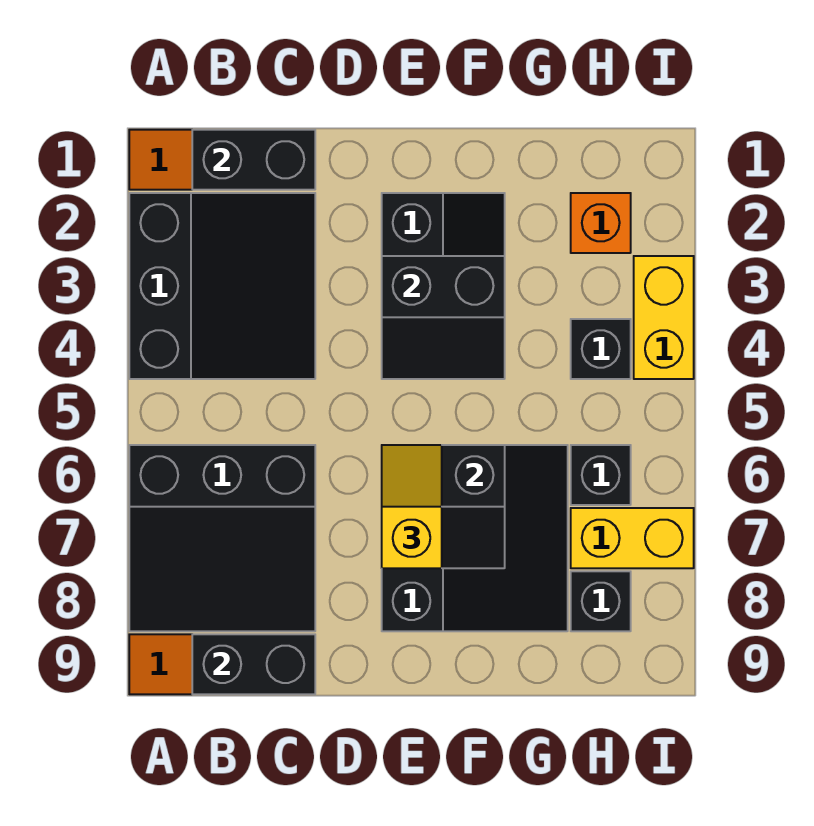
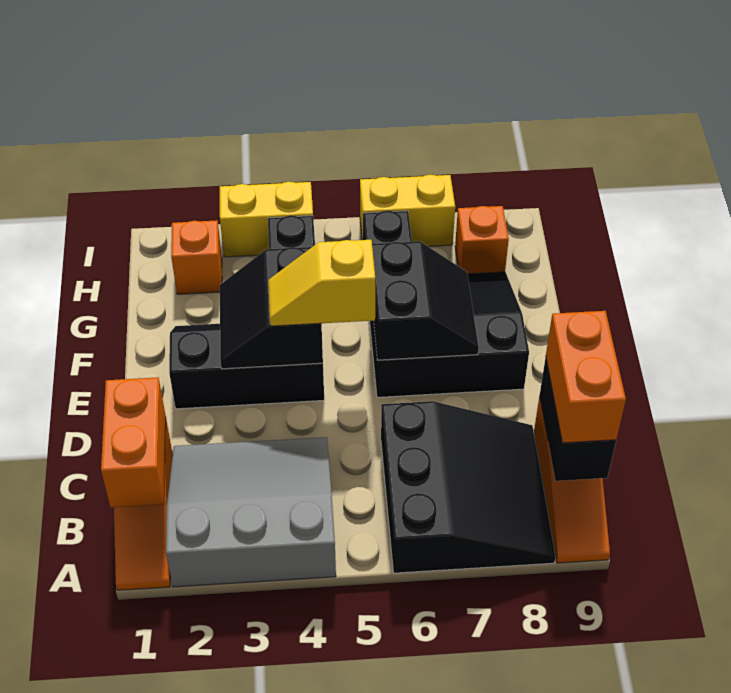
black 3x3 slope [129,193,315,379] -> grey 3x3 slope [166,437,336,587]
black 1x2 brick [192,130,315,190] -> orange 1x2 brick [101,377,166,507]
none -> orange 1x2 brick [546,311,626,443]
black 2x2 slope [382,256,505,379] -> black 2x2 slope turned to [220,247,323,369]
yellow 1x2 slope [382,445,442,568] -> yellow 1x2 slope moved to [268,240,375,326]
yellow 1x2 brick [571,508,694,568] -> yellow 1x2 brick turned to [360,175,455,246]
black 1x1 brick [571,571,631,631] -> orange 1x1 brick [455,206,509,274]

